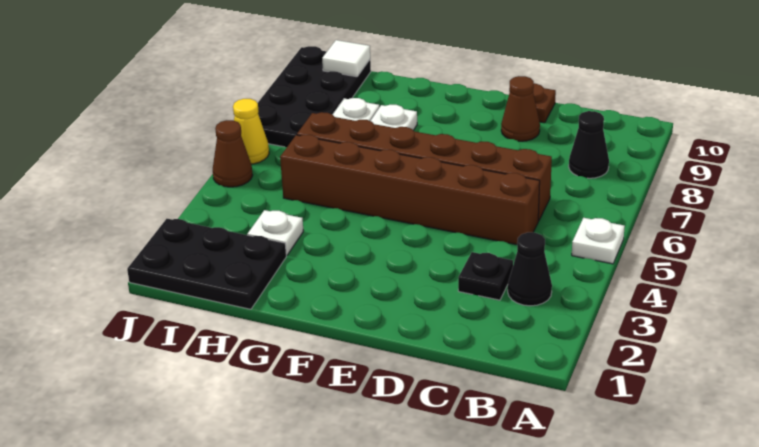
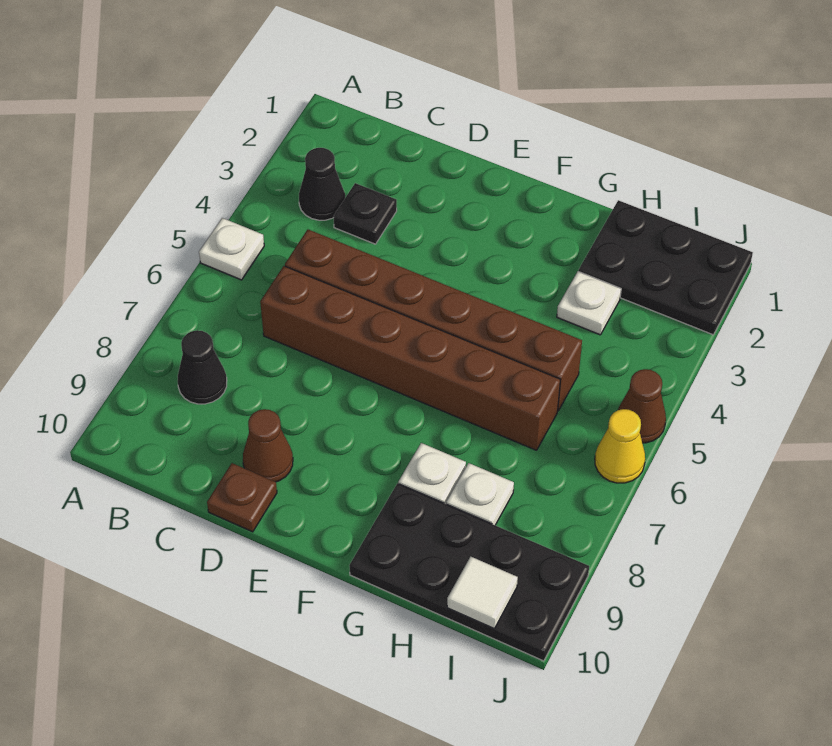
black 2x4 plate [258,46,371,147] -> black 2x4 plate turned to [349,483,589,661]

